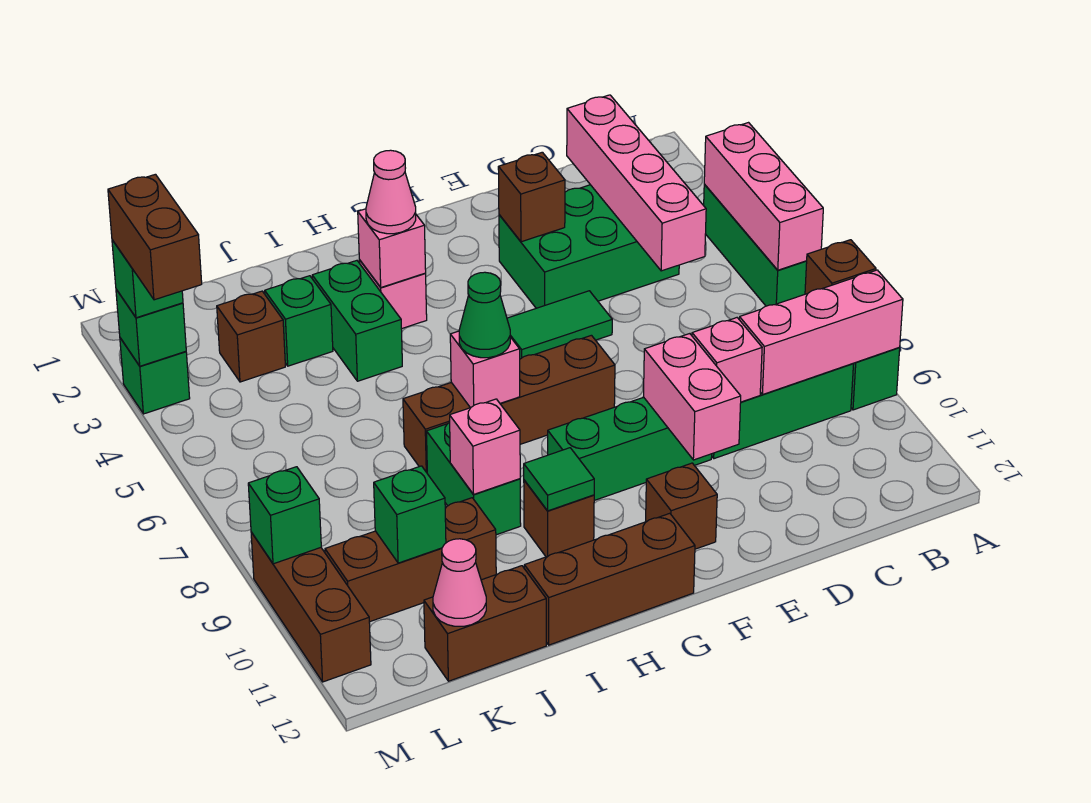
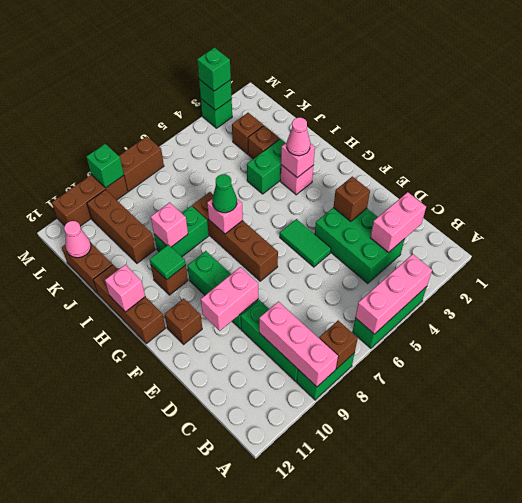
pink 1x4 brick [567,95,706,271] -> pink 1x2 brick [370,192,426,252]
pink 1x1 brick [692,318,762,402] -> pink 1x1 brick moved to [105,265,145,312]
green 1x1 brick [265,276,333,366] -> brown 1x1 brick [248,126,280,159]
green 1x1 brick [374,466,446,563] -> none
brown 1x2 brick [108,174,202,300] -> brown 1x2 brick moved to [119,136,164,191]

